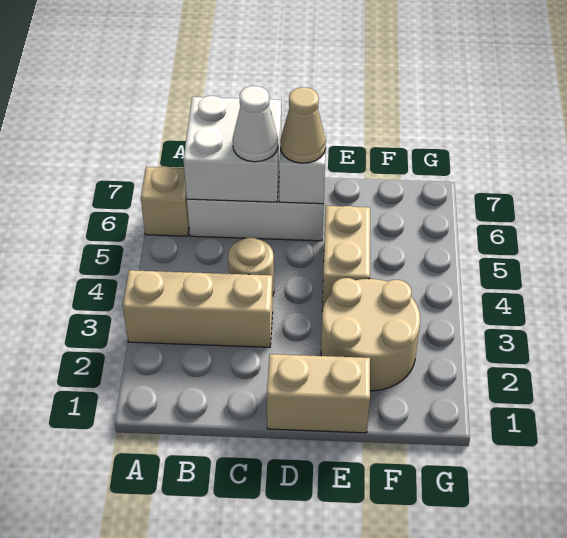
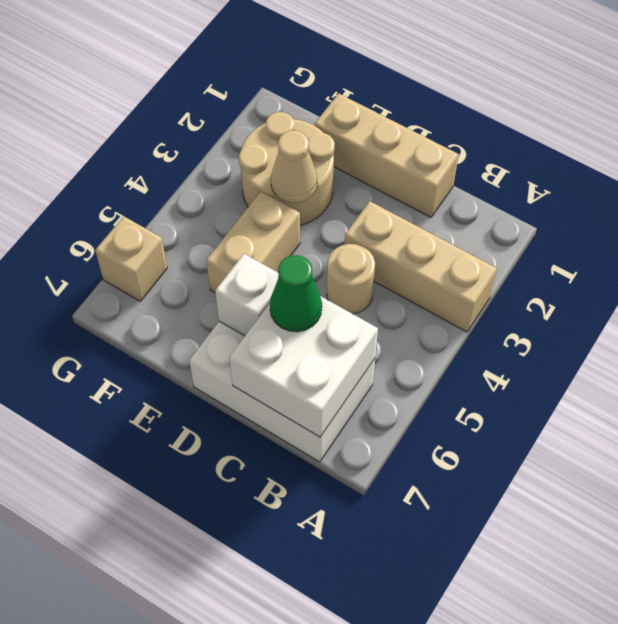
tan 1x1 brick [141,166,189,236] -> tan 1x1 brick moved to [95,216,167,301]
white 1x1 cone [233,86,278,162] -> green 1x1 cone [270,255,322,332]
tan 1x2 brick [267,354,370,433] -> tan 1x3 brick [315,93,459,217]
tan 1x1 cone [280,87,326,163] -> tan 1x1 cone moved to [271,131,317,203]

